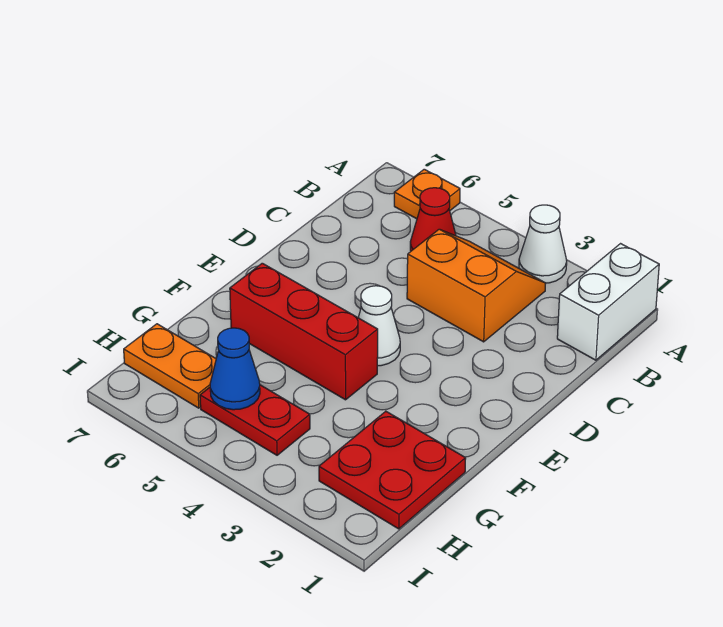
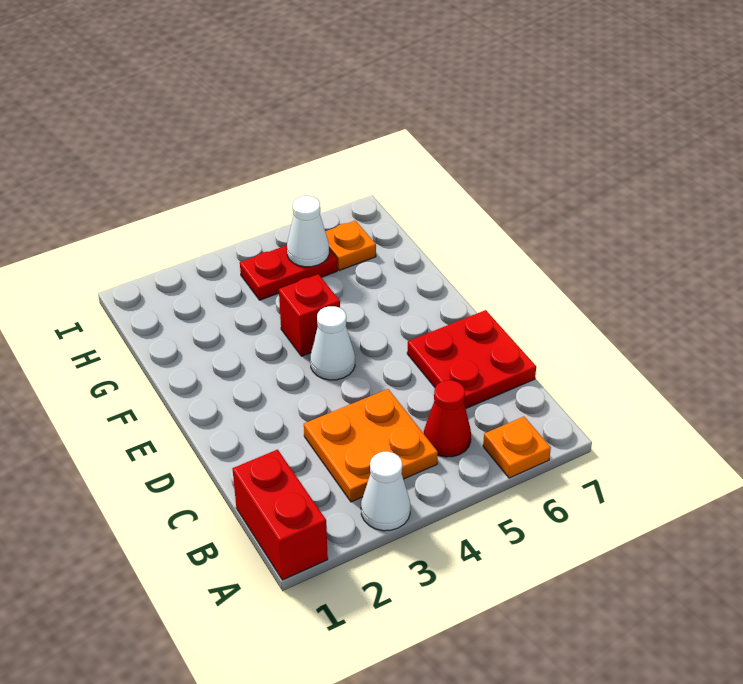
white 1x2 brick [557,244,659,360] -> red 1x2 brick [232,450,328,580]
orange 2x2 slope [407,229,546,342] -> orange 2x2 plate [304,389,438,502]
red 1x3 brick [230,263,378,400] -> red 1x1 brick [279,274,340,356]
red 2x2 plate [319,411,466,529] -> red 2x2 plate moved to [407,310,536,408]
blue 1x1 cone [210,328,260,410] -> white 1x1 cone [287,196,329,267]
orange 1x2 plate [124,324,216,408] -> orange 1x1 plate [325,221,376,271]

